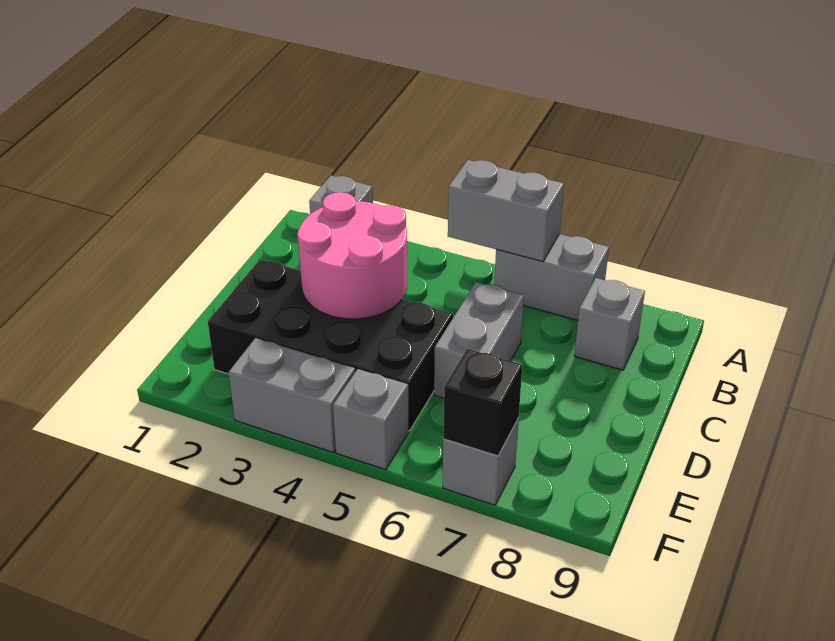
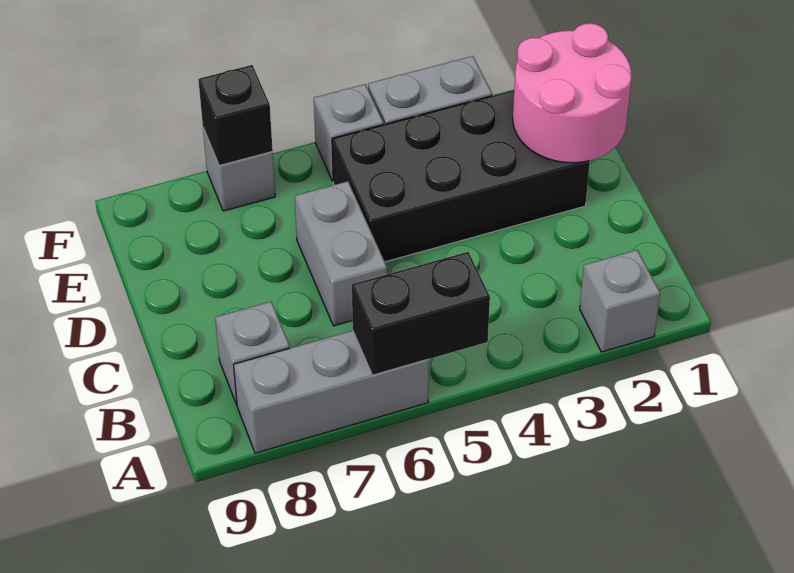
grey 1x2 brick [448,160,564,262] -> black 1x2 brick [352,252,490,375]
grey 1x2 brick [494,234,609,320] -> grey 1x3 brick [234,331,429,453]
pink 2x2 round brick [297,192,407,319] -> pink 2x2 round brick moved to [513,23,632,163]

